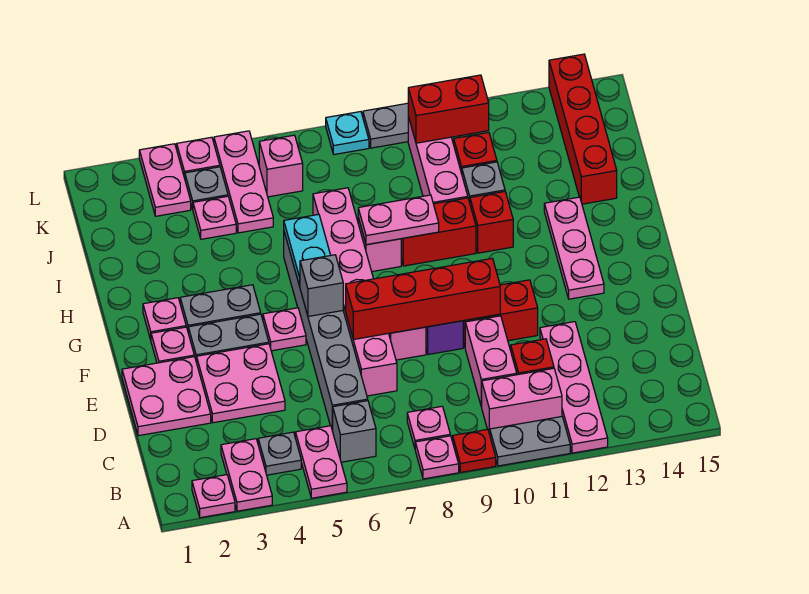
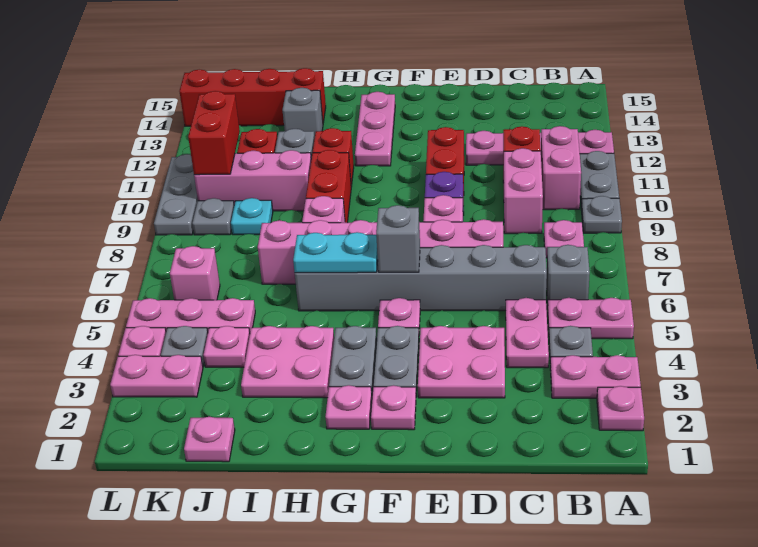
pink 1x1 plate [415,436,459,479] -> pink 1x1 plate moved to [184,417,235,462]
red 1x1 plate [453,429,496,472] -> grey 1x1 plate [581,196,622,233]
pink 1x2 brick [465,316,517,407] -> pink 1x2 brick turned to [504,148,543,234]
pink 2x2 plate [122,357,211,436] -> pink 2x2 plate moved to [241,326,334,398]
red 1x4 brick [346,259,500,340] -> none
pink 1x3 plate [544,197,604,299] -> pink 1x3 plate turned to [355,92,395,166]
pink 1x2 plate [358,195,439,245] -> pink 1x2 plate moved to [506,298,549,368]
none -> grey 1x1 brick [283,88,323,138]
none -> grey 1x1 plate [192,198,234,235]
cyan 1x1 plate [326,112,369,154] -> cyan 1x1 plate moved to [231,198,273,235]

